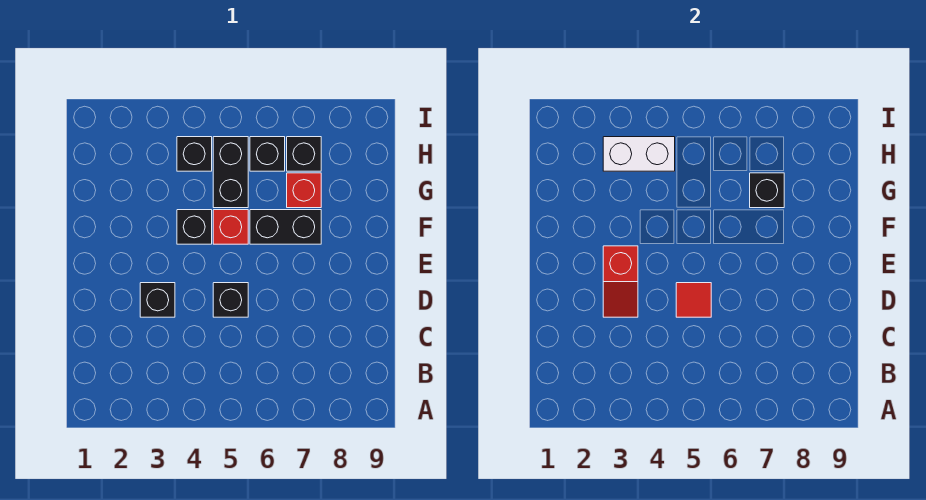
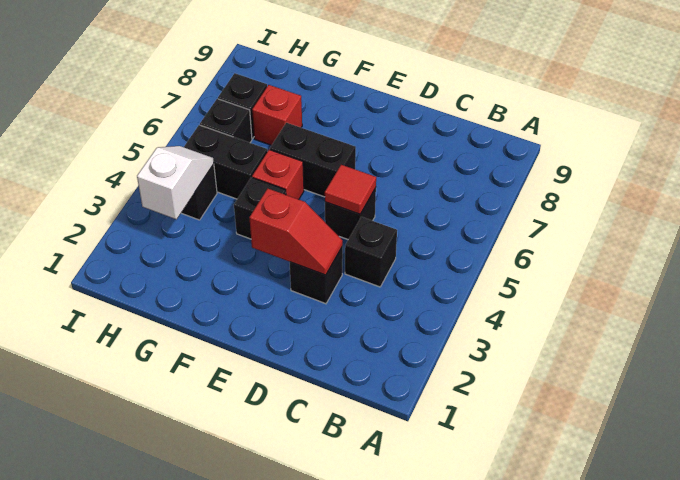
black 1x2 brick [250,210,321,244] -> black 1x2 brick turned to [270,123,356,197]
black 1x1 brick [750,173,784,208] -> black 1x1 brick moved to [345,217,397,287]
white 1x2 brick [603,137,675,171] -> white 1x2 slope [137,146,214,219]

